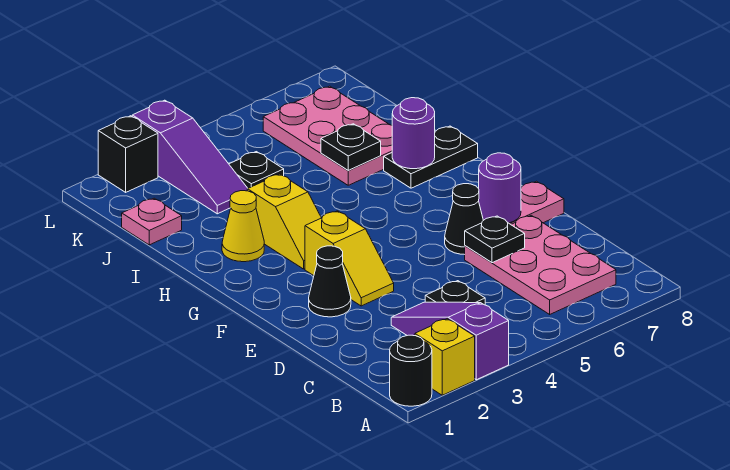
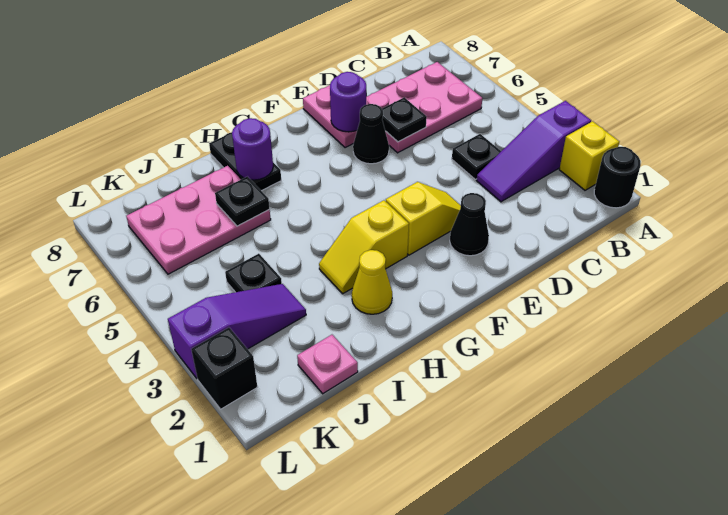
yellow 1x2 slope [247,174,321,269] -> yellow 1x2 slope turned to [319,200,409,294]

